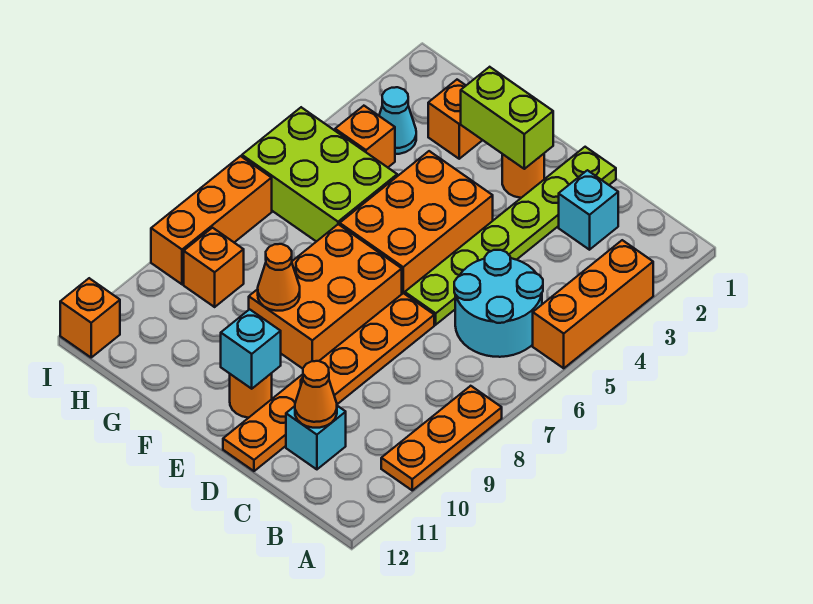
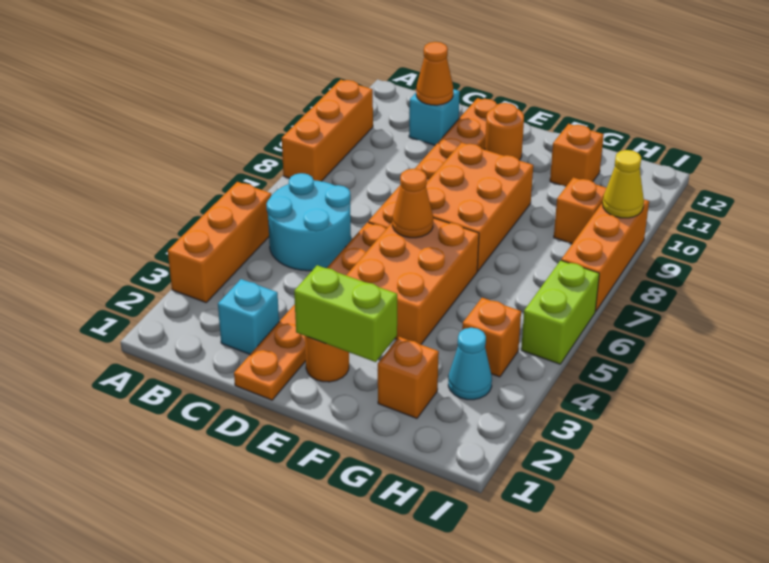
orange 1x3 plate [381,386,502,490] -> orange 1x3 brick [282,80,373,181]
lime 1x6 plate [405,147,616,325] -> orange 1x6 plate [234,222,386,400]
cyan 1x1 brick [221,309,281,389] -> none
orange 1x1 cone [258,244,300,311] -> orange 1x1 cone moved to [392,169,433,238]
lime 2x3 brick [242,107,397,242] -> lime 1x2 brick [521,260,599,364]
none -> yellow 1x1 cone [603,150,644,218]
orange 1x1 brick [60,278,120,357] -> orange 1x1 brick moved to [550,124,604,186]

